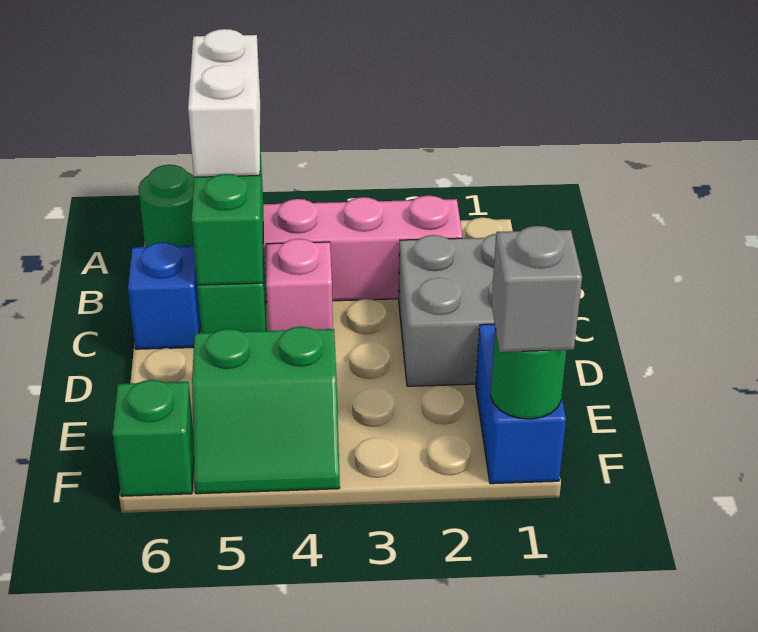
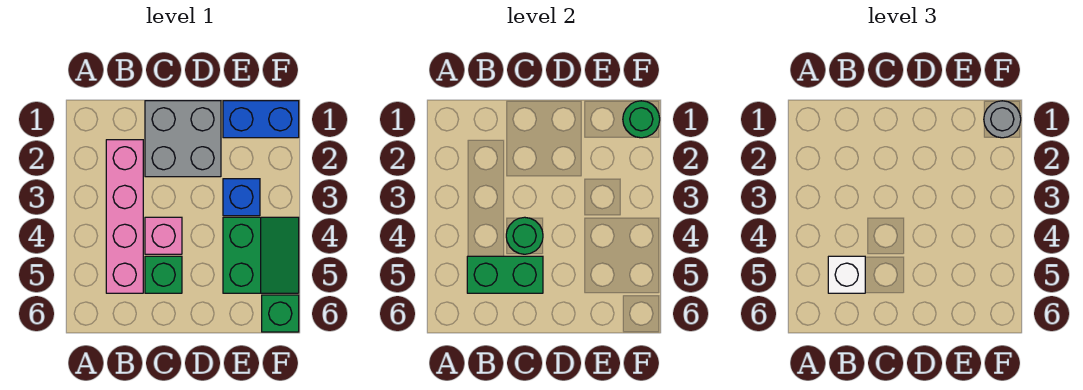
white 1x2 brick [188,29,260,177] -> white 1x1 brick [828,256,865,293]
green 1x1 round brick [138,165,194,247] -> green 1x1 round brick moved to [506,217,543,254]
blue 1x1 brick [128,242,200,349] -> blue 1x1 brick moved to [223,179,260,216]
grey 1x1 brick [491,226,582,352] -> grey 1x1 round brick [984,101,1021,138]

